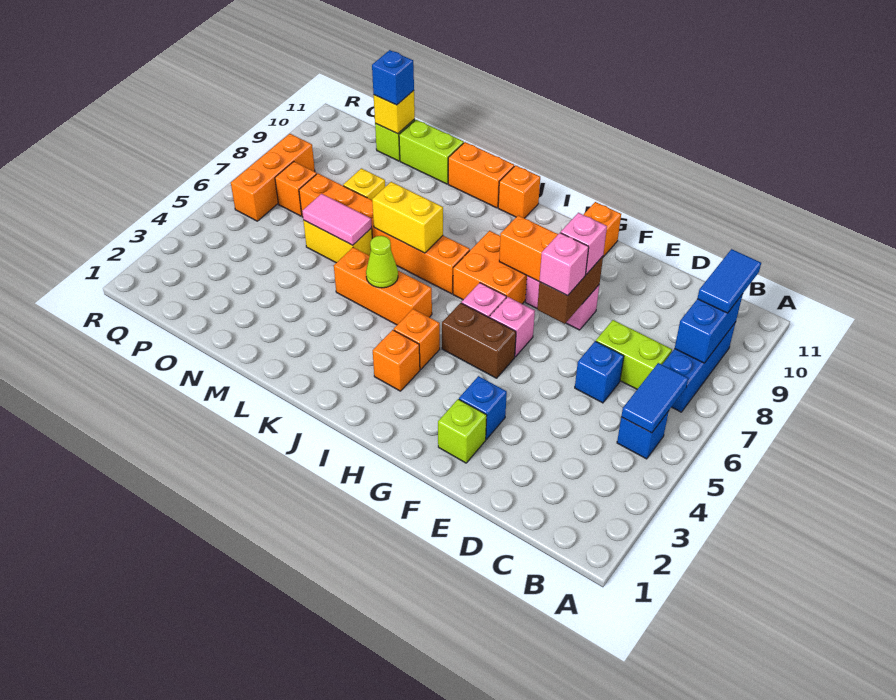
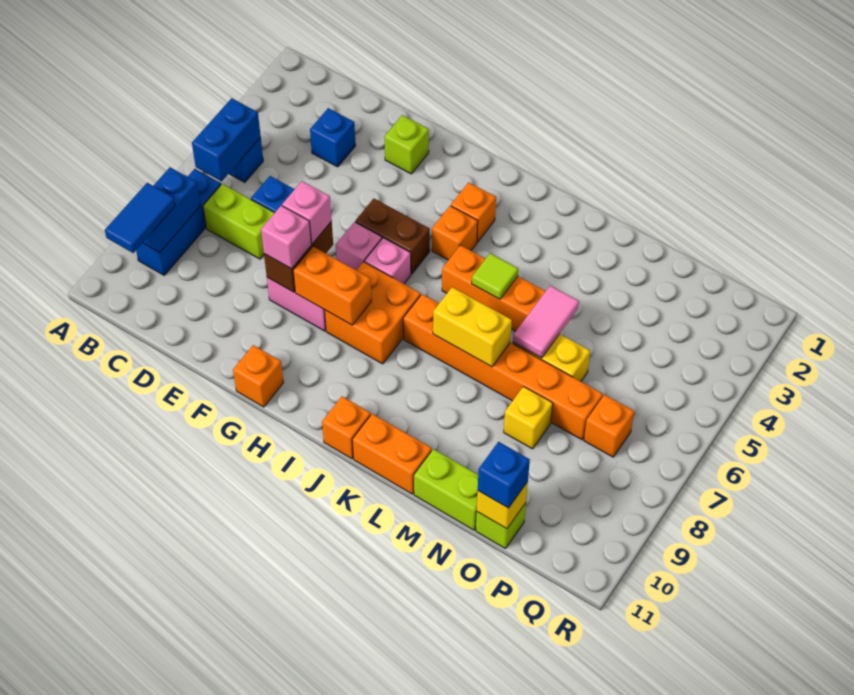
blue 1x2 tile [621,363,688,433] -> blue 1x2 brick [192,98,261,181]
blue 1x1 brick [459,376,507,439] -> blue 1x1 brick moved to [310,108,356,167]
lime 1x1 cone [366,236,398,288] -> lime 1x1 tile [472,253,518,299]
pink 1x2 tile [302,194,372,245] -> pink 1x2 tile turned to [513,286,579,358]
orange 1x3 brick [231,134,315,221] -> none

